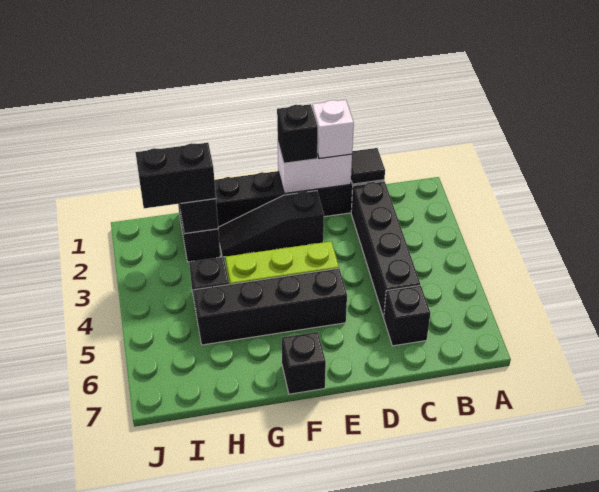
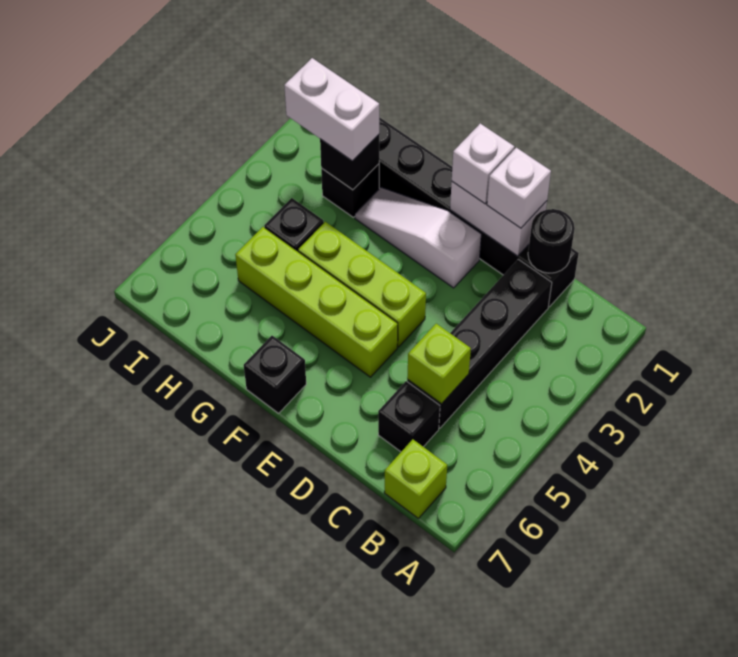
none -> lime 1x1 brick [384,439,447,518]
black 1x1 tile [351,148,385,184] -> black 1x1 round brick [528,209,575,273]
none -> lime 1x1 brick [407,324,471,404]
black 1x1 brick [277,104,318,163] -> white 1x1 brick [452,123,514,204]
black 1x3 slope [218,191,324,257] -> white 1x3 slope [355,187,481,288]
black 1x4 brick [194,268,347,345] -> lime 1x4 brick [235,227,398,377]
black 1x2 brick [136,143,216,208] -> white 1x2 brick [284,58,379,161]

